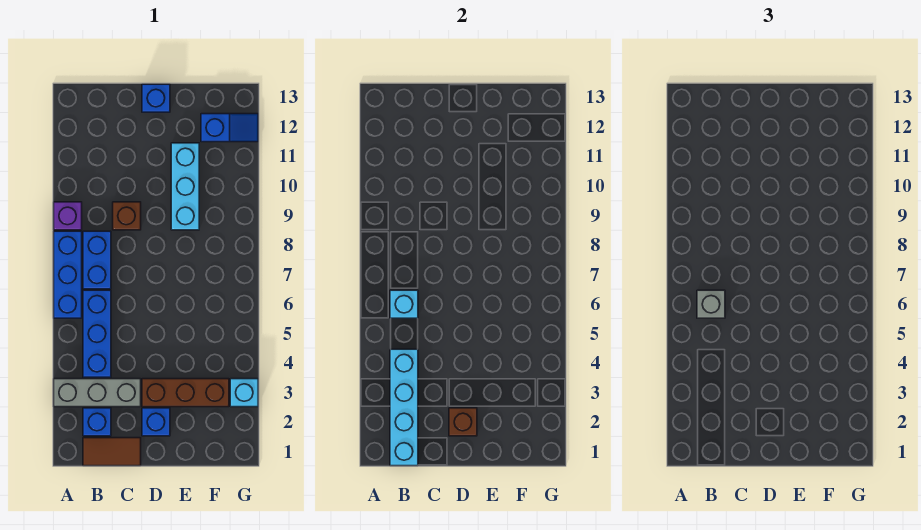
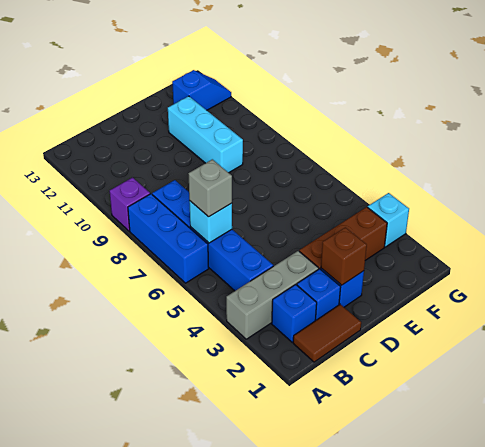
cyan 1x4 brick [390,349,418,466] -> none
brown 1x1 brick [113,202,141,230] -> none
blue 1x1 brick [142,84,170,112] -> blue 1x1 brick moved to [297,269,341,321]

